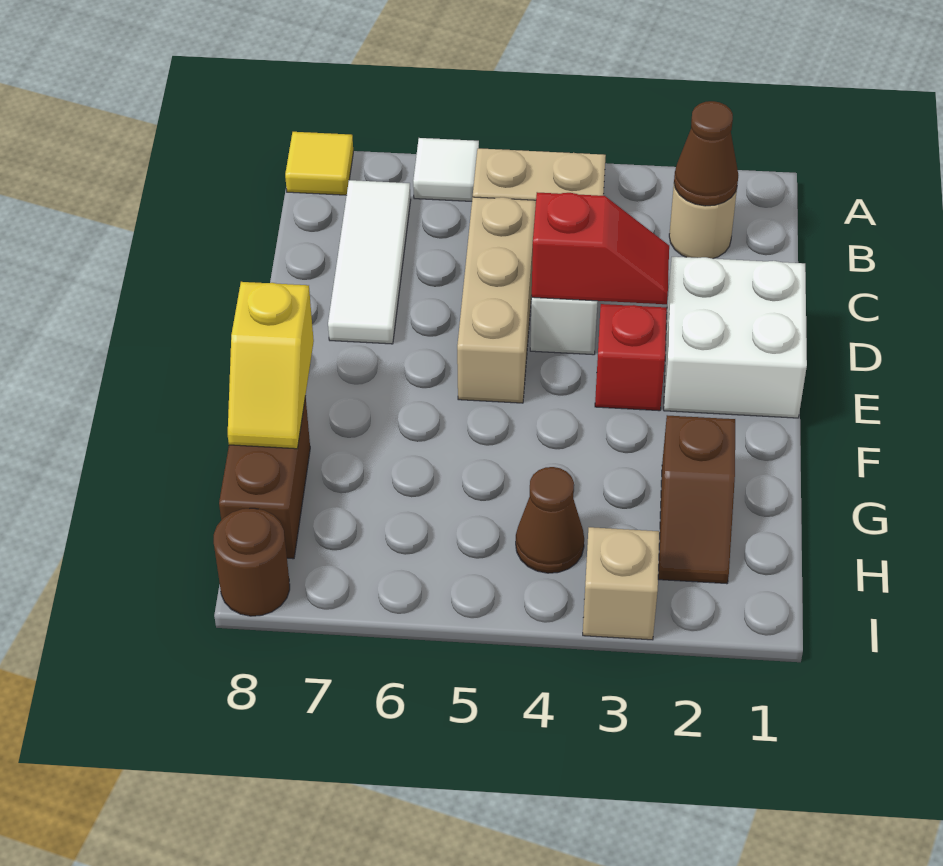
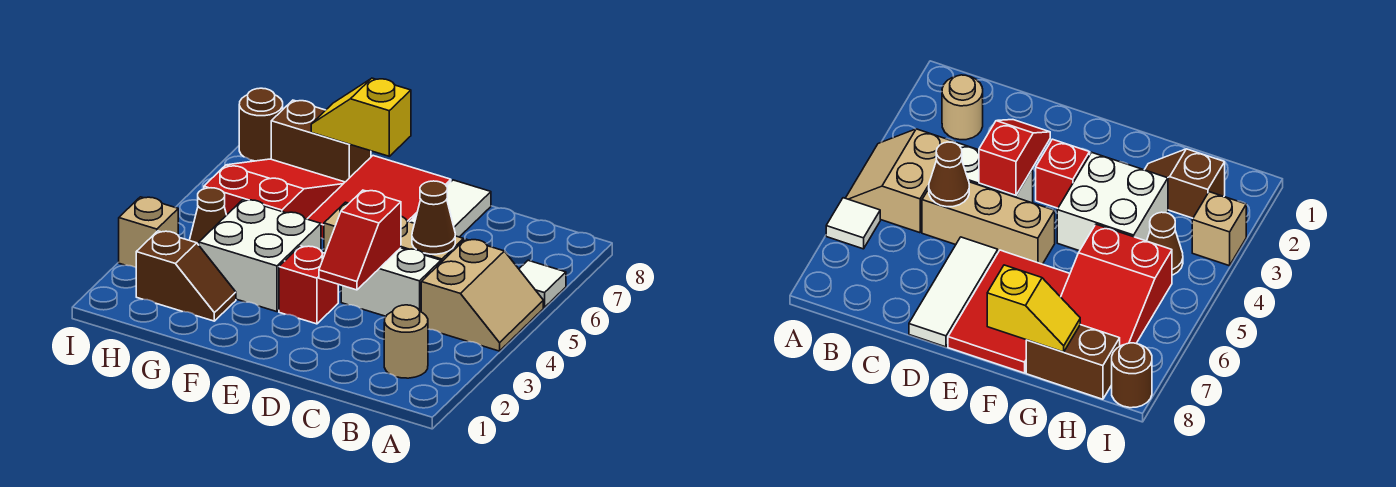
yellow 1x1 tile [285,132,353,195] -> none
brown 1x1 cone [674,101,738,206] -> brown 1x1 cone moved to [412,181,455,254]
white 1x3 tile [328,180,411,344] -> white 1x3 tile turned to [410,180,491,237]
white 2x2 brick [664,257,807,418] -> white 2x2 brick moved to [199,200,321,312]
none -> red 2x3 tile [308,156,451,239]
brown 1x2 slope [658,415,735,584] -> brown 1x2 slope turned to [136,231,236,321]
none -> red 2x3 slope [204,159,345,219]

